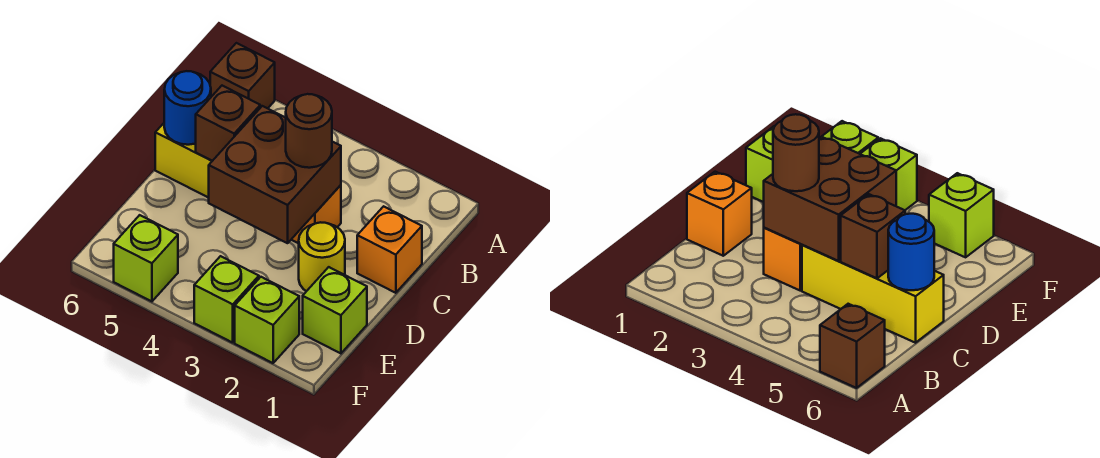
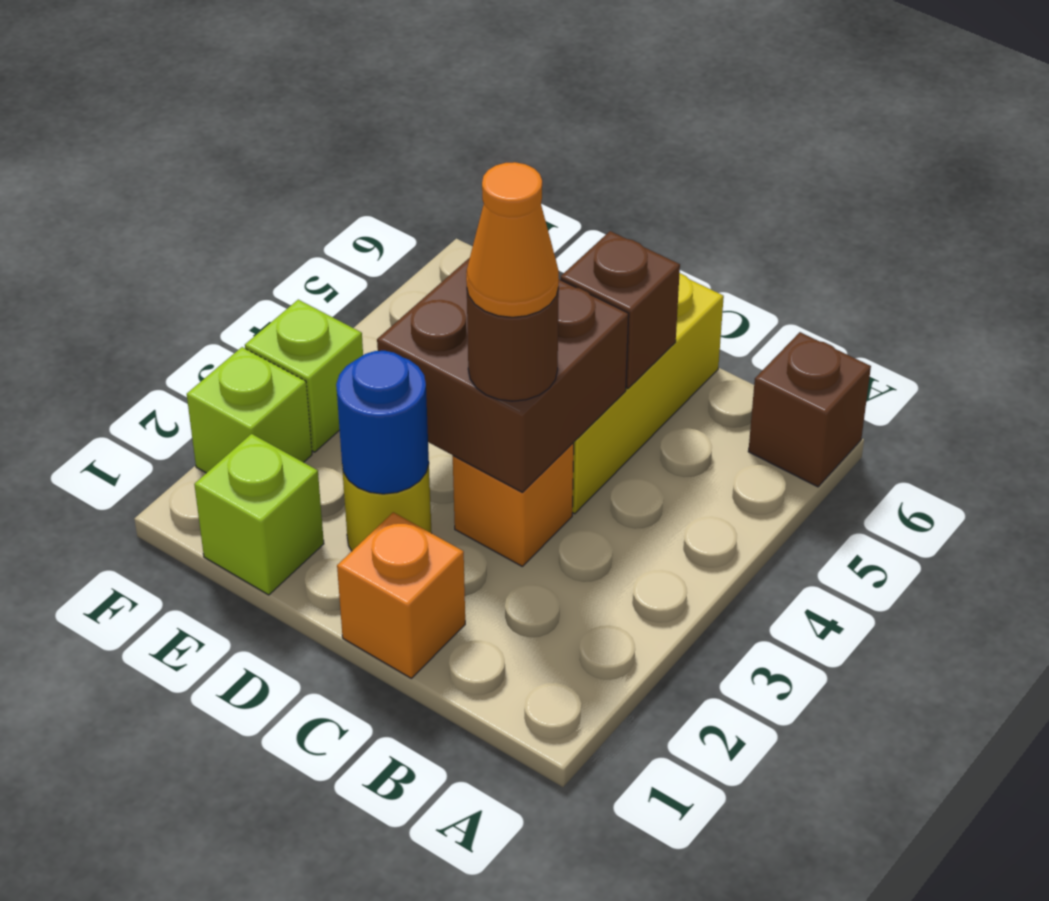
none -> orange 1x1 cone [466,162,559,317]
blue 1x1 round brick [164,71,211,145] -> blue 1x1 round brick moved to [336,351,429,494]
lime 1x1 brick [114,215,178,301] -> none

